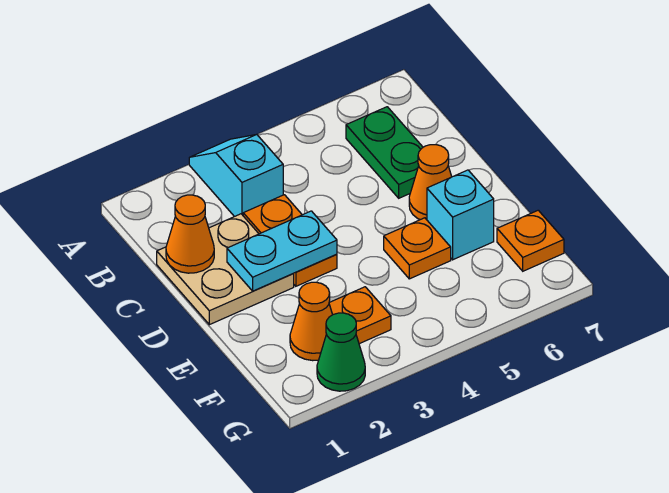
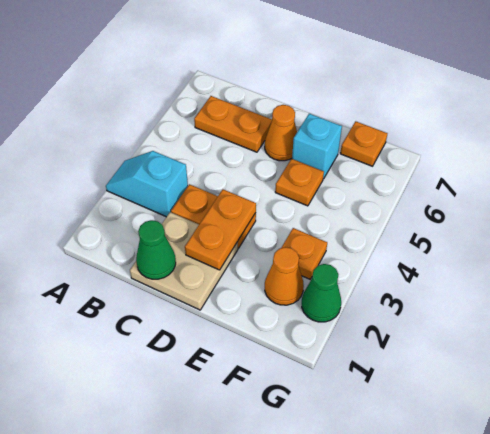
green 1x2 plate [346,107,423,198] -> orange 1x2 plate [194,96,272,152]
orange 1x1 cone [166,195,214,273] -> green 1x1 cone [136,220,176,279]
cyan 1x2 plate [227,211,337,291] -> orange 1x2 plate [185,189,256,270]

